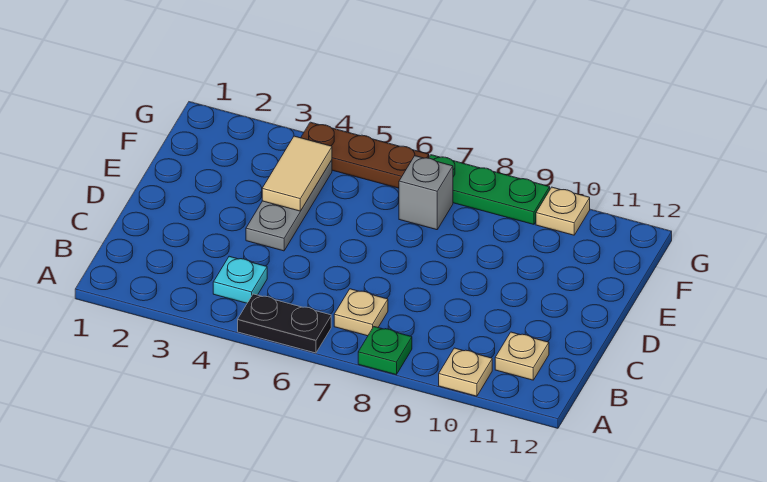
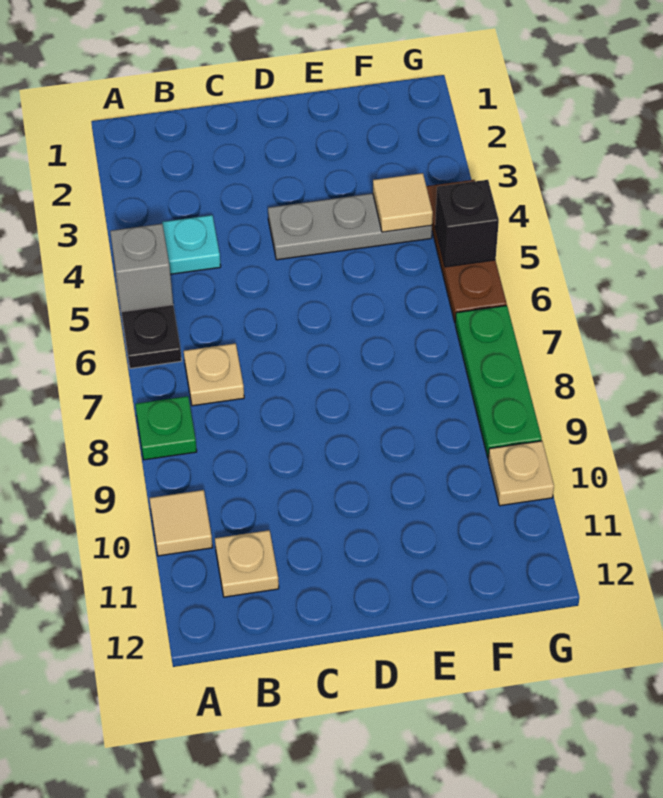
tan 1x1 plate [439,348,492,396] -> tan 1x1 tile [149,490,213,556]
tan 1x2 tile [262,136,332,211] -> tan 1x1 tile [373,173,433,232]
grey 1x1 brick [399,156,453,230] -> grey 1x1 brick moved to [110,224,173,312]
none -> black 1x1 brick [435,180,499,267]

